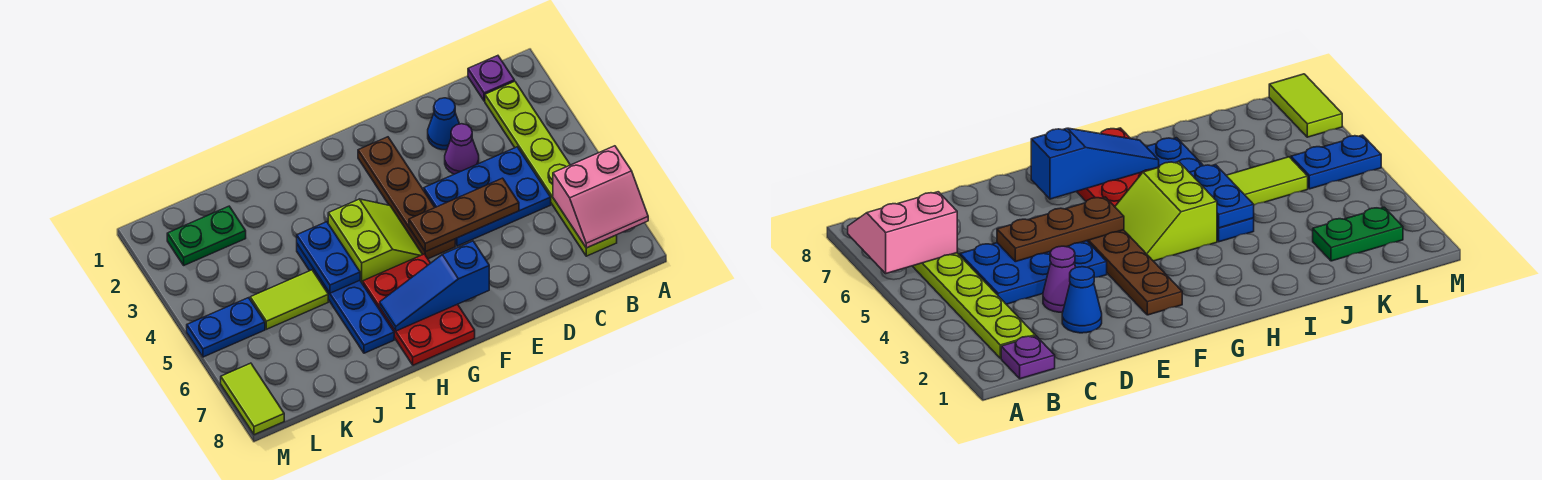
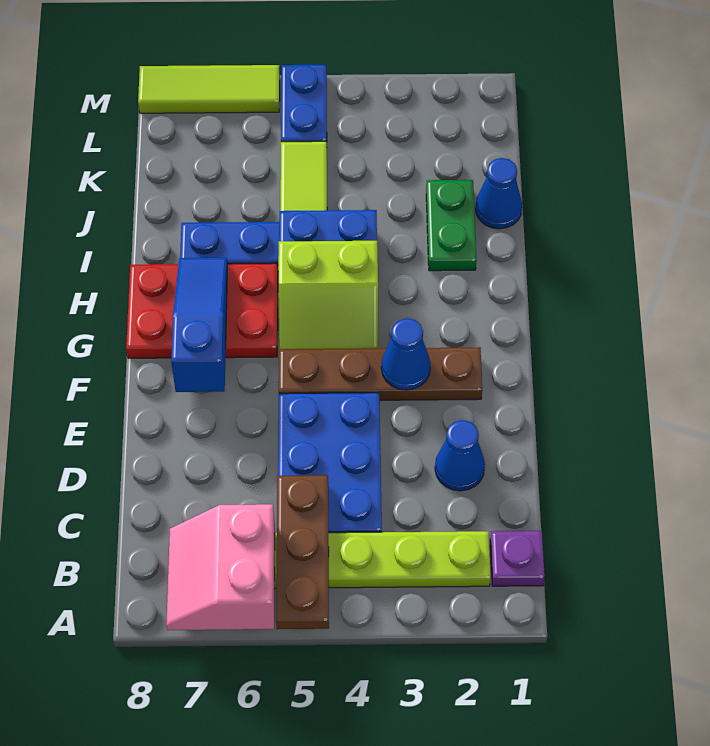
purple 1x1 cone [445,124,479,174] -> none
brown 1x3 plate [409,178,519,252] -> brown 1x3 plate moved to [276,475,329,629]
none -> blue 1x1 cone [381,318,431,390]
none -> blue 1x1 cone [475,158,522,229]
green 1x2 plate [167,206,246,265] -> green 1x2 plate moved to [426,180,477,271]
lime 1x2 tile [221,363,284,435] -> lime 1x3 tile [138,65,280,113]

